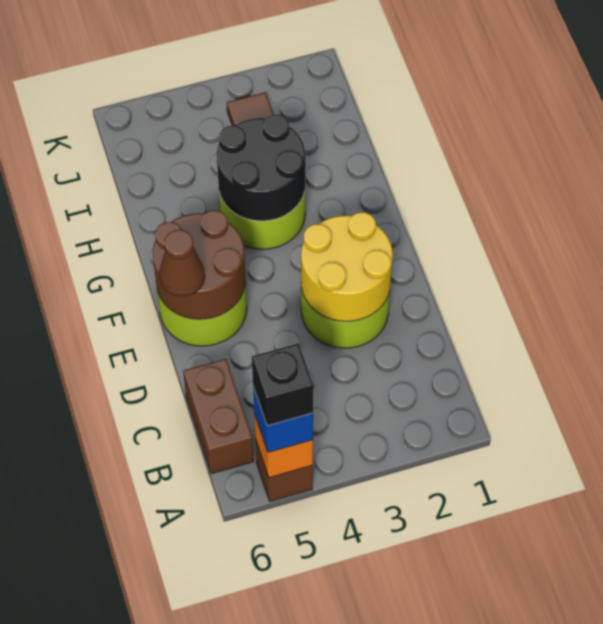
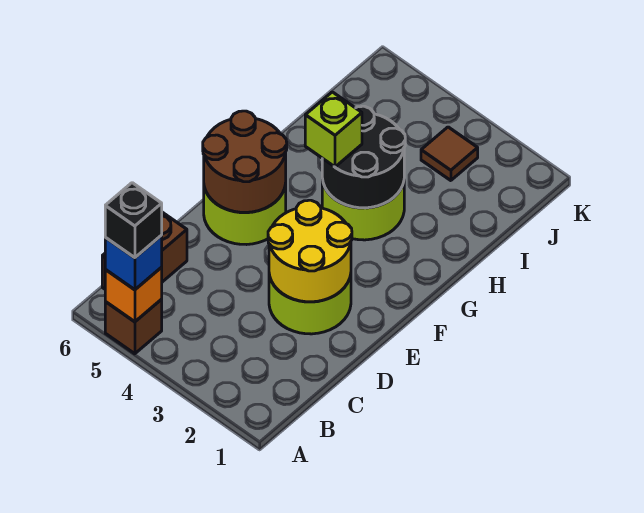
brown 1x1 cone [159,230,205,296] -> none
none -> lime 1x1 brick [305,92,362,167]

